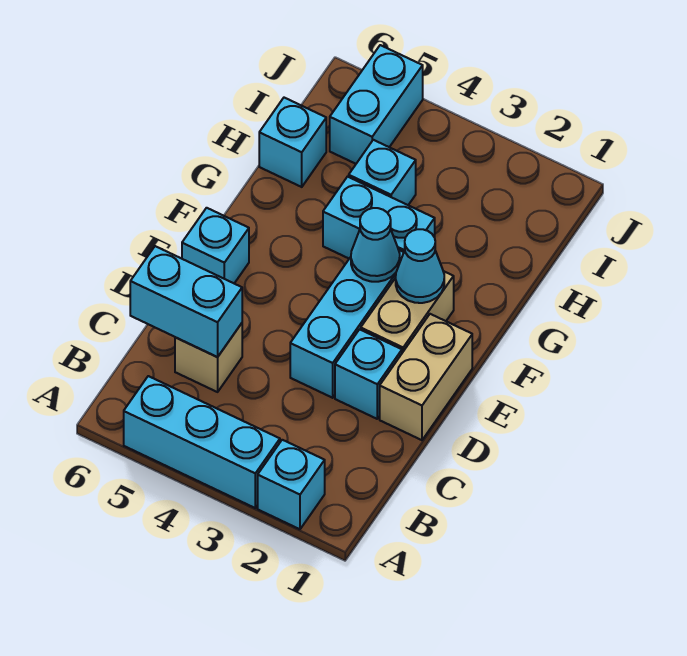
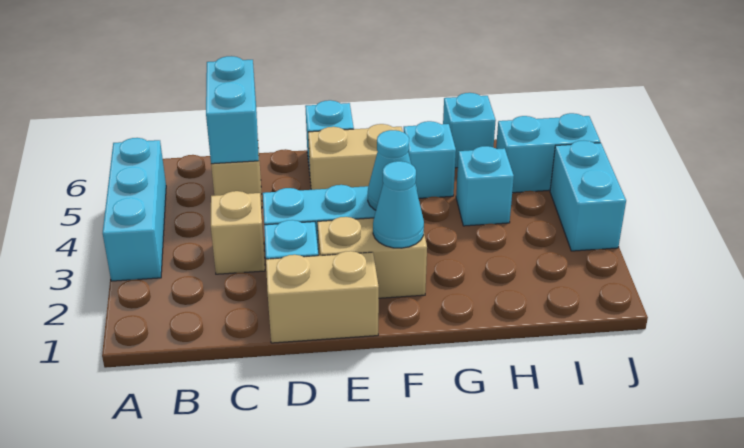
cyan 1x1 brick [258,440,325,529] -> cyan 1x1 brick moved to [404,121,456,198]
none -> tan 1x1 brick [211,191,265,274]
none -> tan 1x2 brick [308,124,403,190]
cyan 1x2 brick [323,177,435,258] -> cyan 1x2 brick moved to [550,141,626,251]

